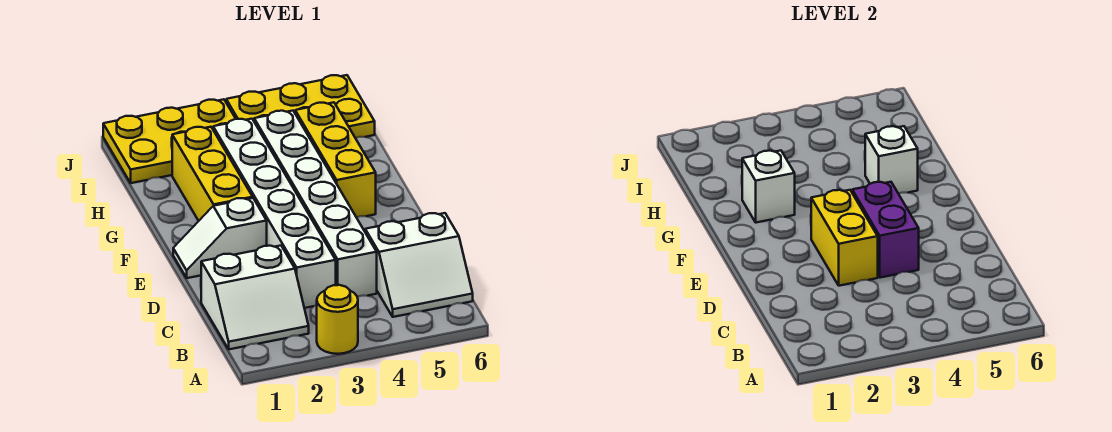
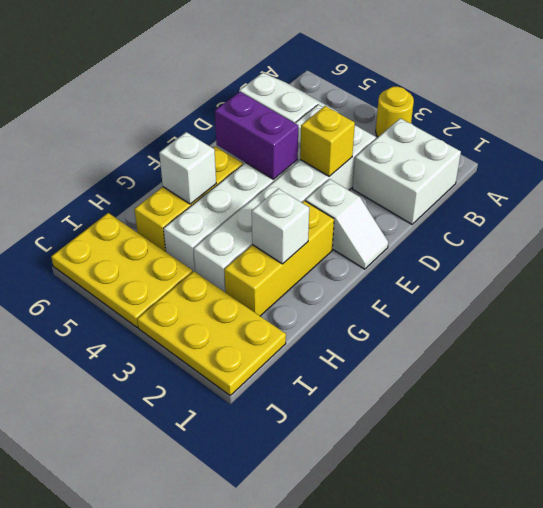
white 2x2 slope [201,246,309,349] -> white 2x2 brick [353,118,461,224]
yellow 1x2 brick [811,190,878,286] -> yellow 1x1 brick [300,106,355,176]
purple 1x2 brick [852,182,919,278] -> purple 1x2 brick turned to [215,92,298,179]

